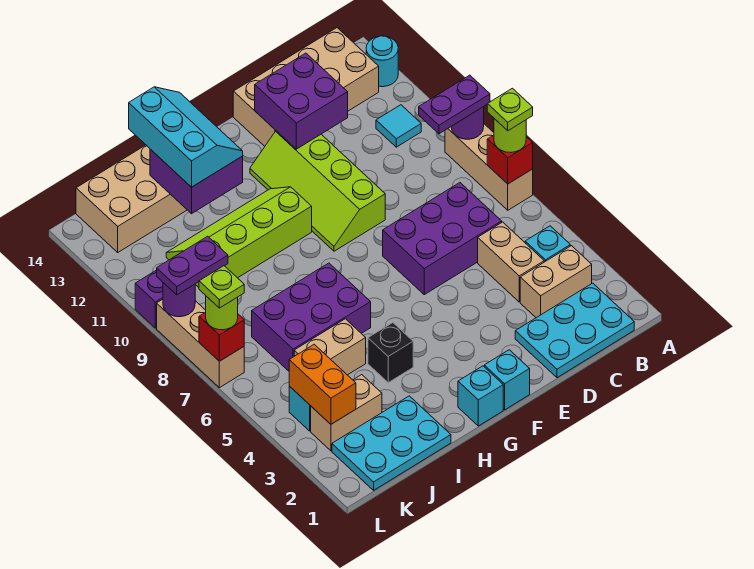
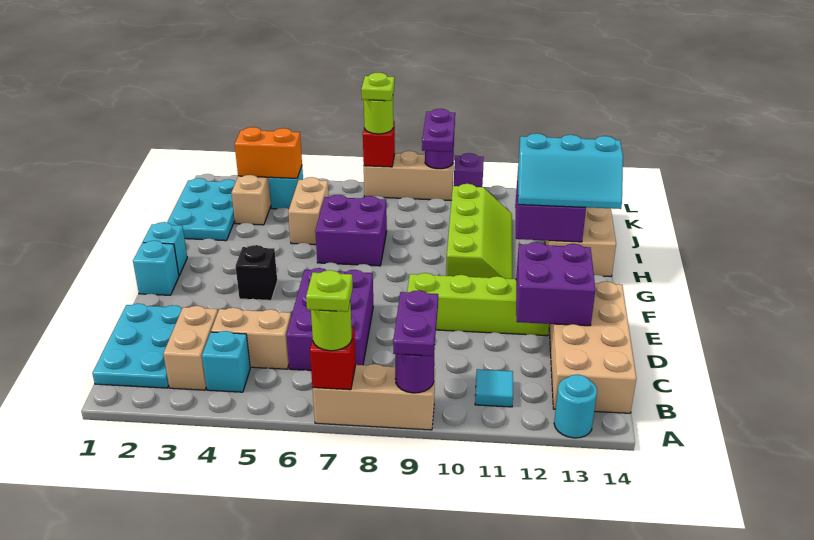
black 1x1 brick [368,323,413,382] -> black 1x1 brick moved to [236,245,277,300]
purple 2x3 brick [252,263,371,371] -> purple 2x2 brick [315,195,387,266]

